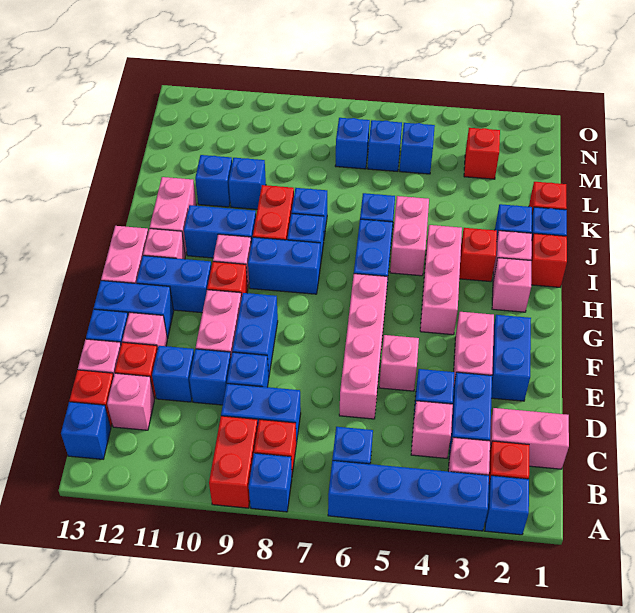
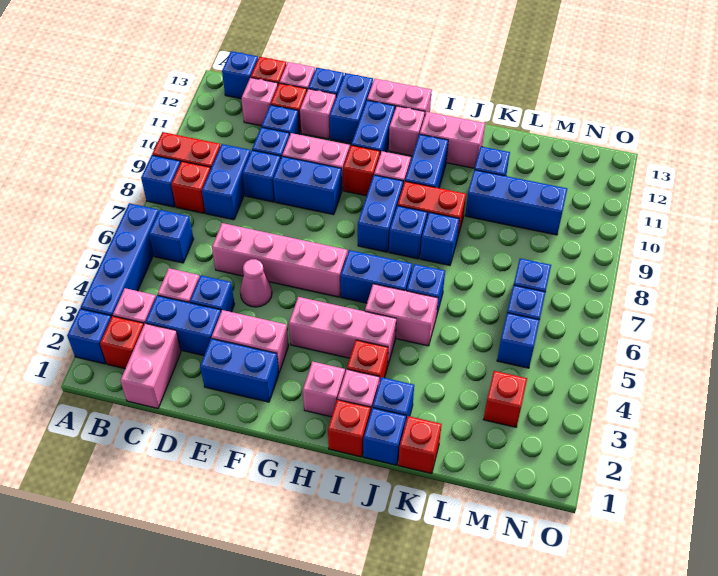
pink 1x1 brick [379,335,419,391] -> pink 1x1 cone [240,259,272,307]
blue 1x1 brick [229,158,266,209] -> blue 1x3 brick [465,170,567,235]

